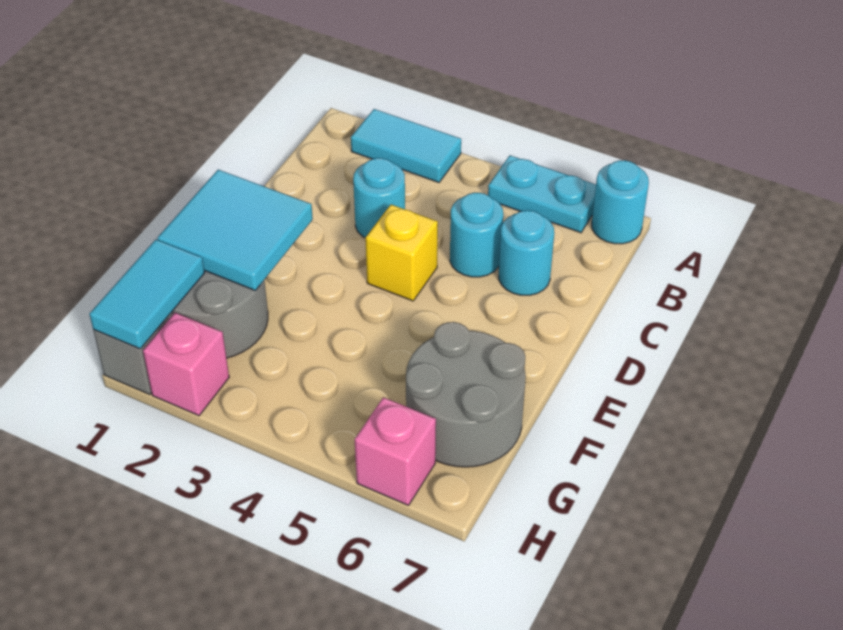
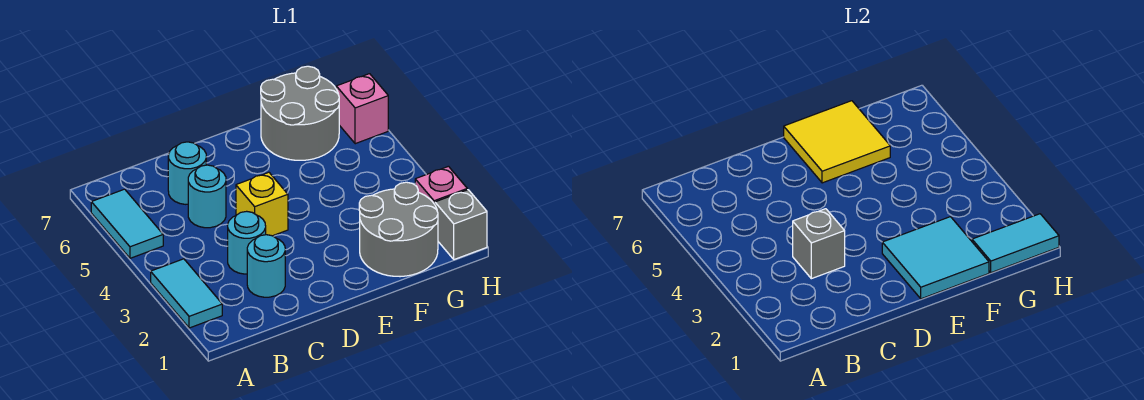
cyan 1x2 plate [488,155,596,233] -> cyan 1x2 tile [91,189,163,258]
cyan 1x1 round brick [592,160,649,244] -> cyan 1x1 round brick moved to [247,235,285,297]
none -> grey 1x1 brick [793,209,845,279]
none -> yellow 2x2 tile [784,101,890,183]

